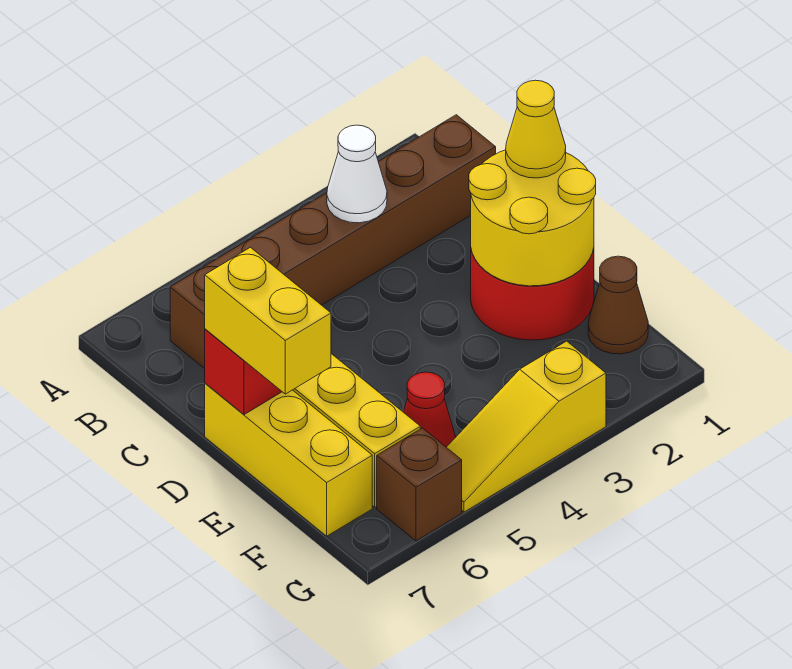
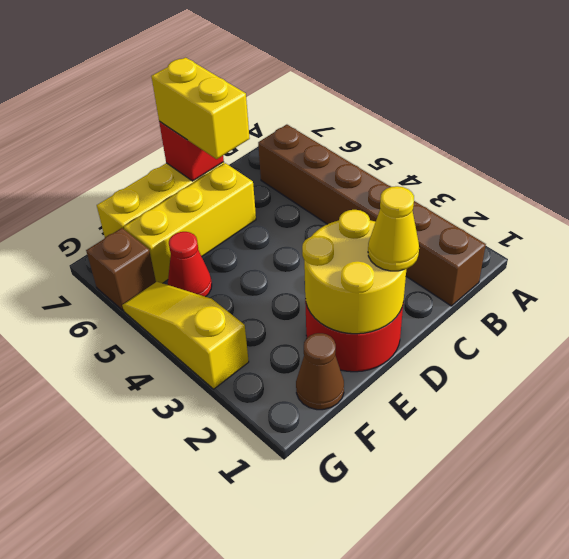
white 1x1 cone [327,125,387,223] -> none
yellow 1x2 brick [205,247,331,394] -> yellow 1x2 brick turned to [151,58,250,159]

